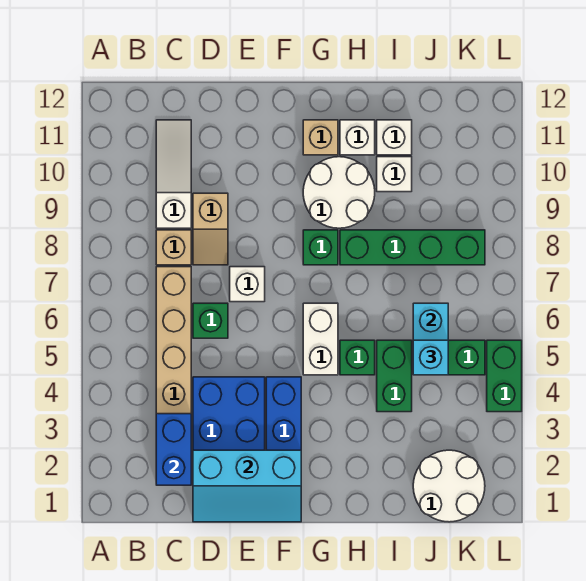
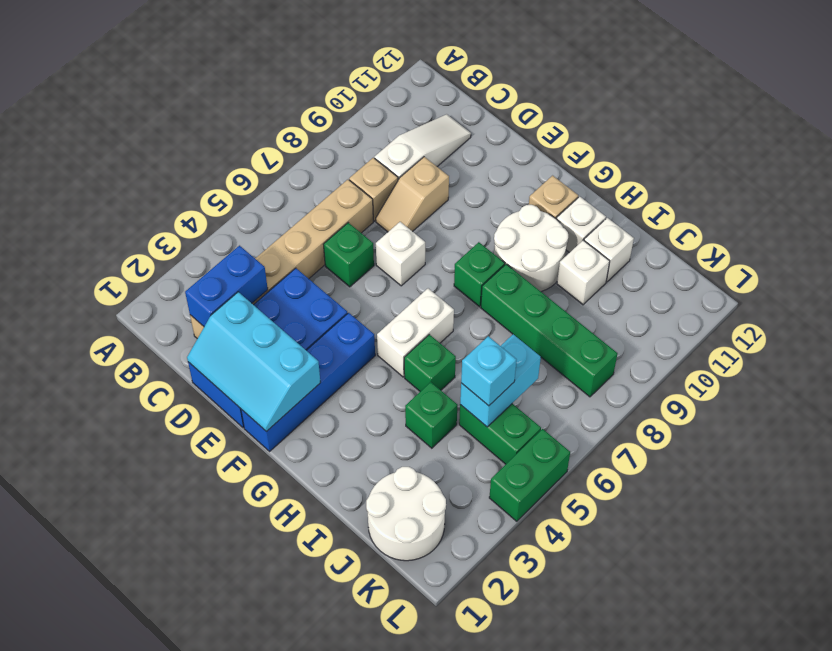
green 1x2 brick [377,340,412,412] -> green 1x1 brick [405,382,457,448]

